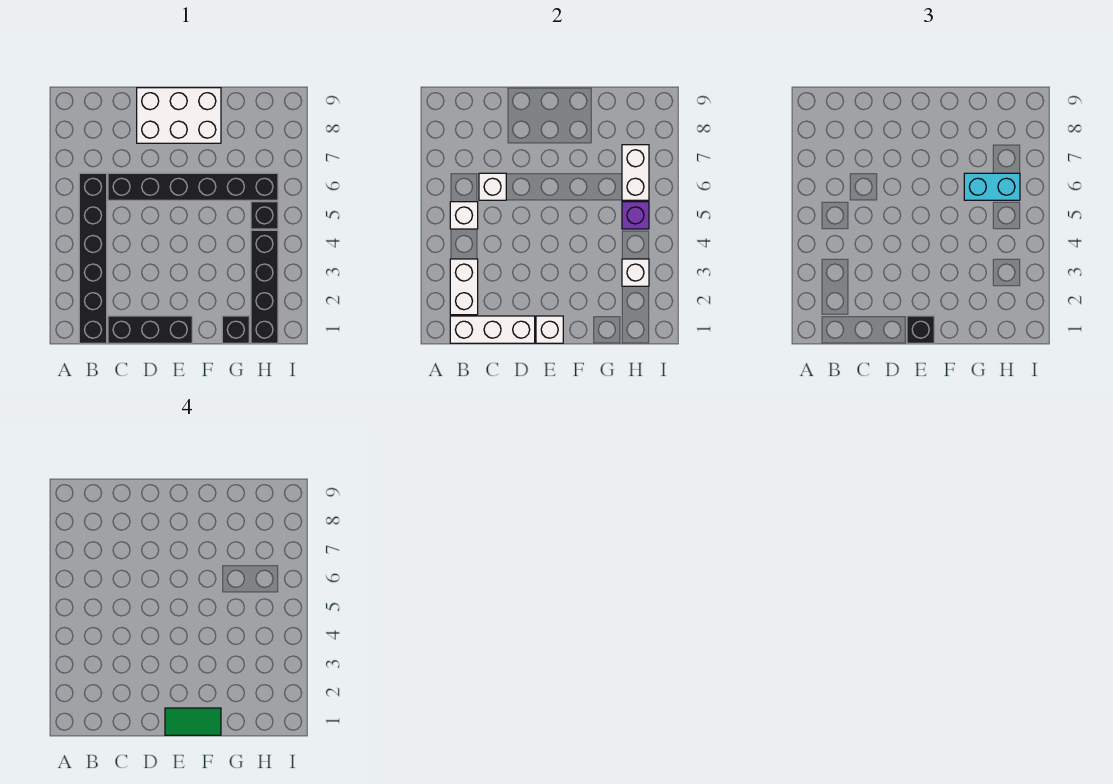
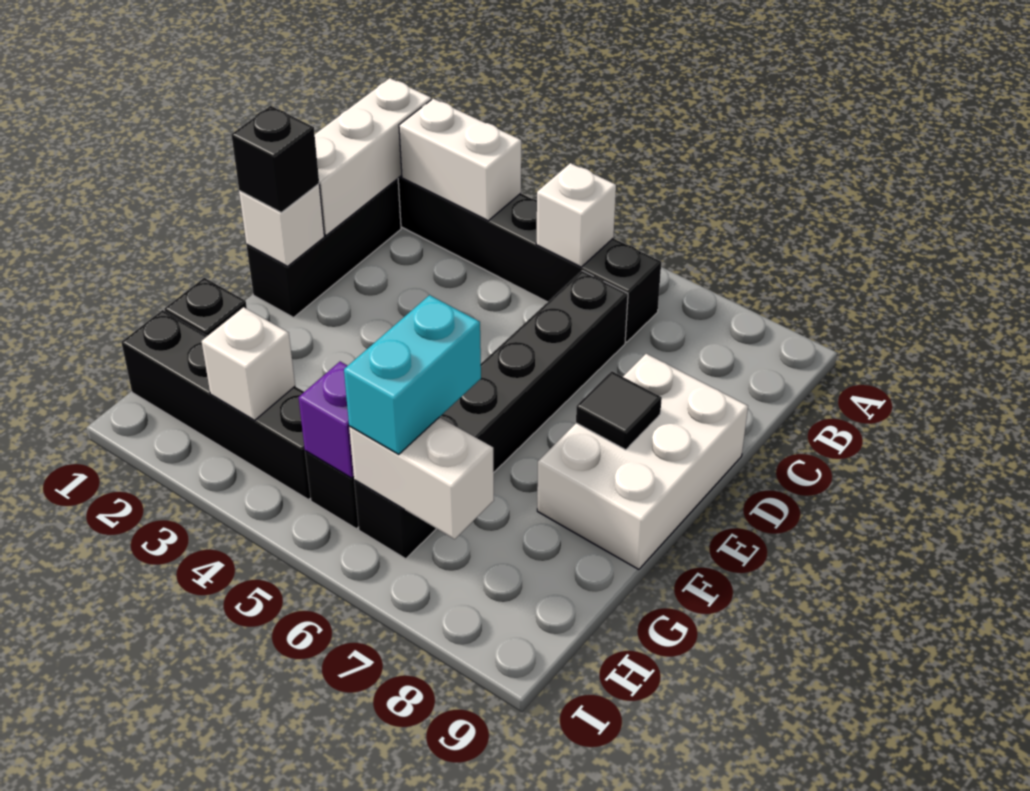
white 1x1 brick [479,173,506,200] -> none
green 1x2 tile [165,708,221,735] -> none
none -> black 1x1 tile [576,371,662,450]

